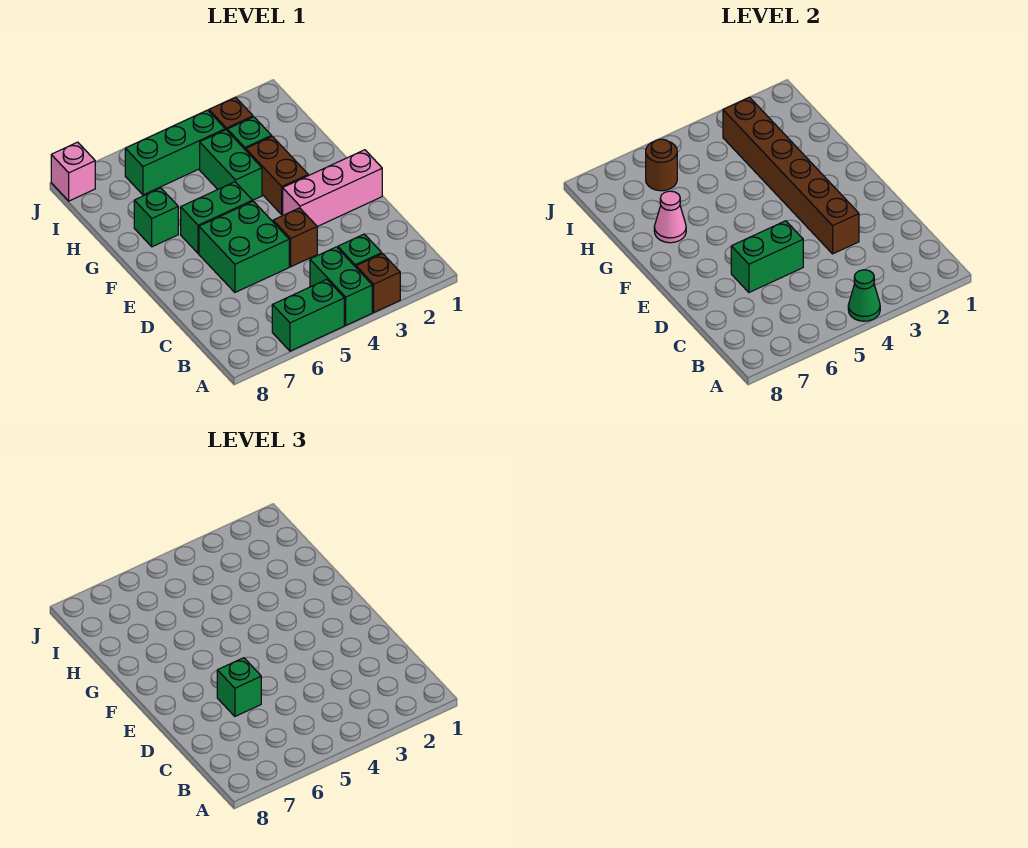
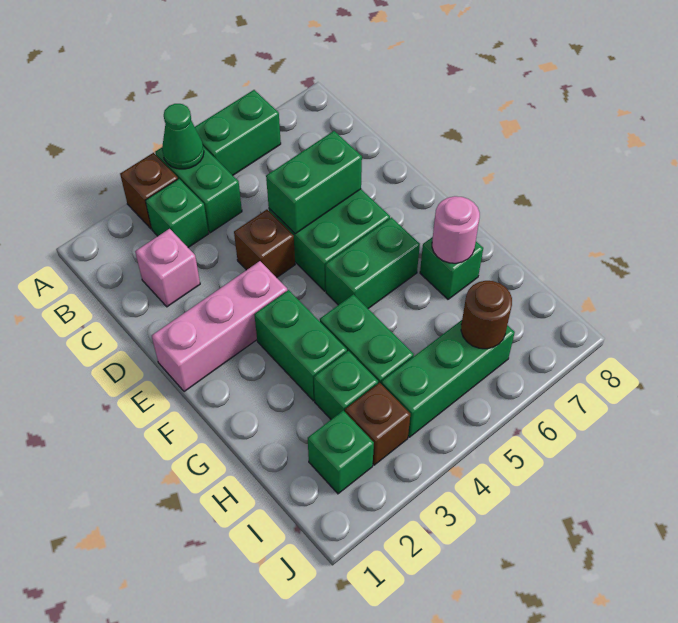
brown 1x6 brick [723,97,859,254] -> none
green 1x1 brick [217,658,261,716] -> green 1x1 brick moved to [308,411,374,494]
brown 1x2 brick [246,136,308,215] -> green 1x2 brick [254,290,347,401]
pink 1x1 cone [654,191,686,243] -> pink 1x1 round brick [432,196,480,263]
pink 1x1 brick [51,142,95,201] -> pink 1x1 brick moved to [135,229,200,307]

